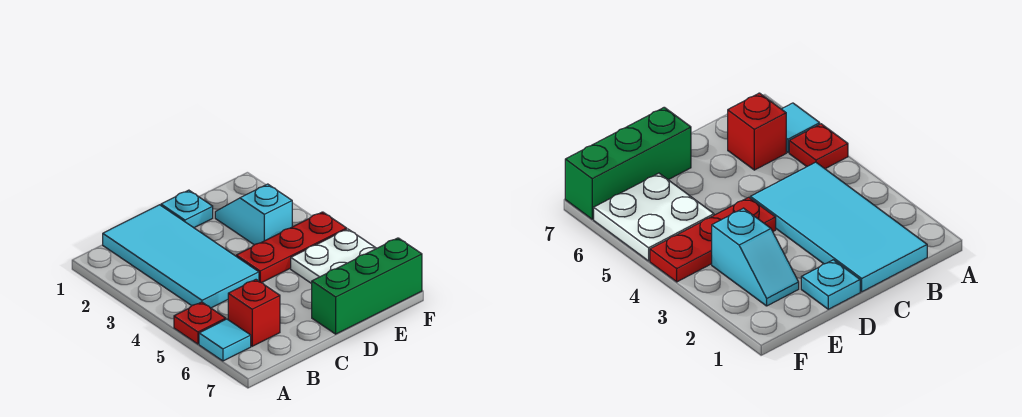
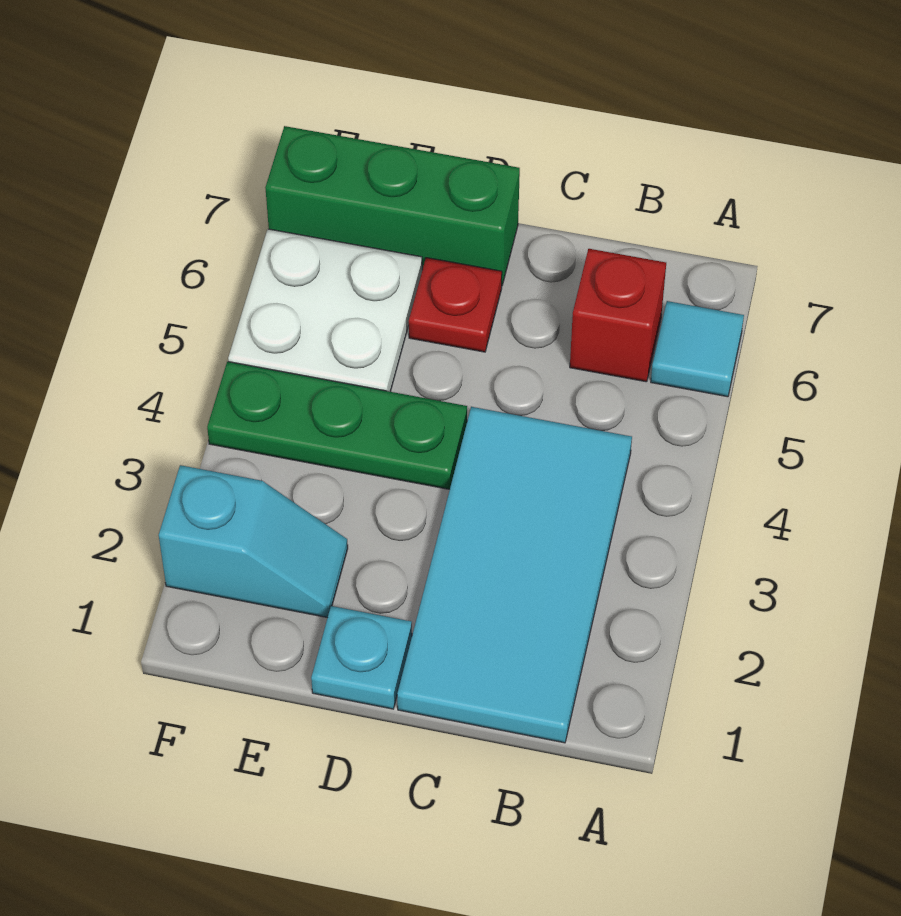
red 1x1 plate [174,302,226,344] -> red 1x1 plate moved to [409,258,502,352]
red 1x3 plate [236,212,347,283] -> green 1x3 plate [207,362,467,489]
cyan 1x2 slope [215,184,292,245] -> cyan 1x2 slope turned to [159,465,348,618]

